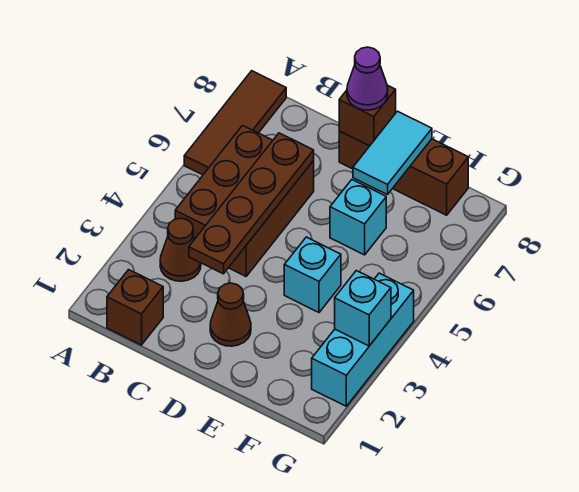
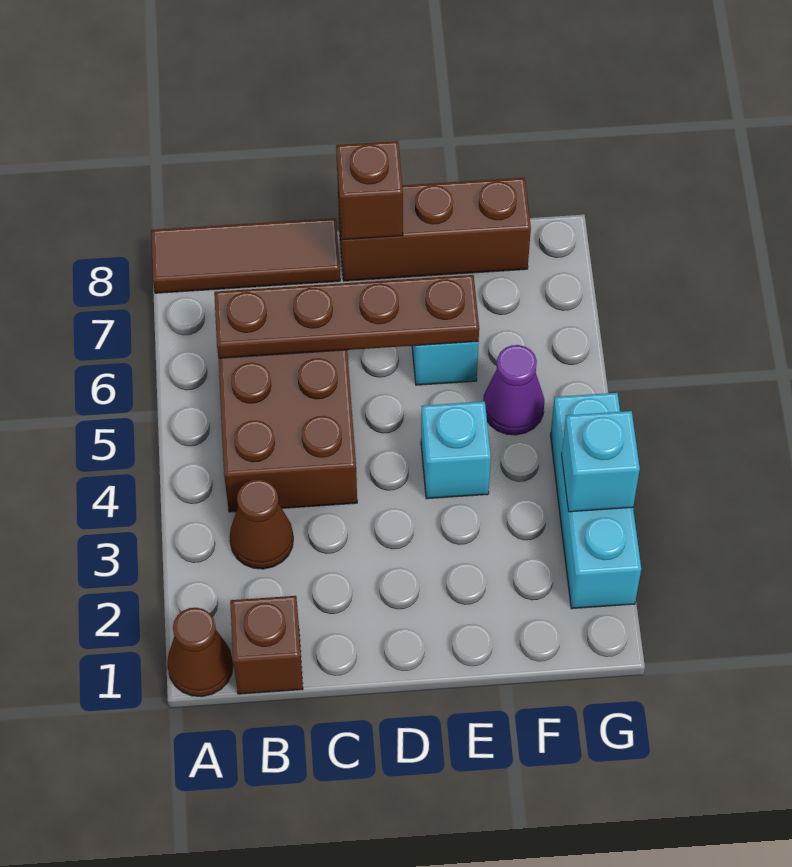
brown 1x3 tile [184,71,286,175] -> brown 1x3 tile turned to [151,218,340,293]
brown 1x4 plate [189,133,314,274] -> brown 1x4 plate turned to [214,275,479,358]
brown 1x1 cone [210,283,251,346] -> brown 1x1 cone moved to [167,608,233,697]
purple 1x1 cone [347,47,388,110] -> purple 1x1 cone moved to [483,345,544,435]
cyan 1x2 tile [353,111,432,195] -> none

